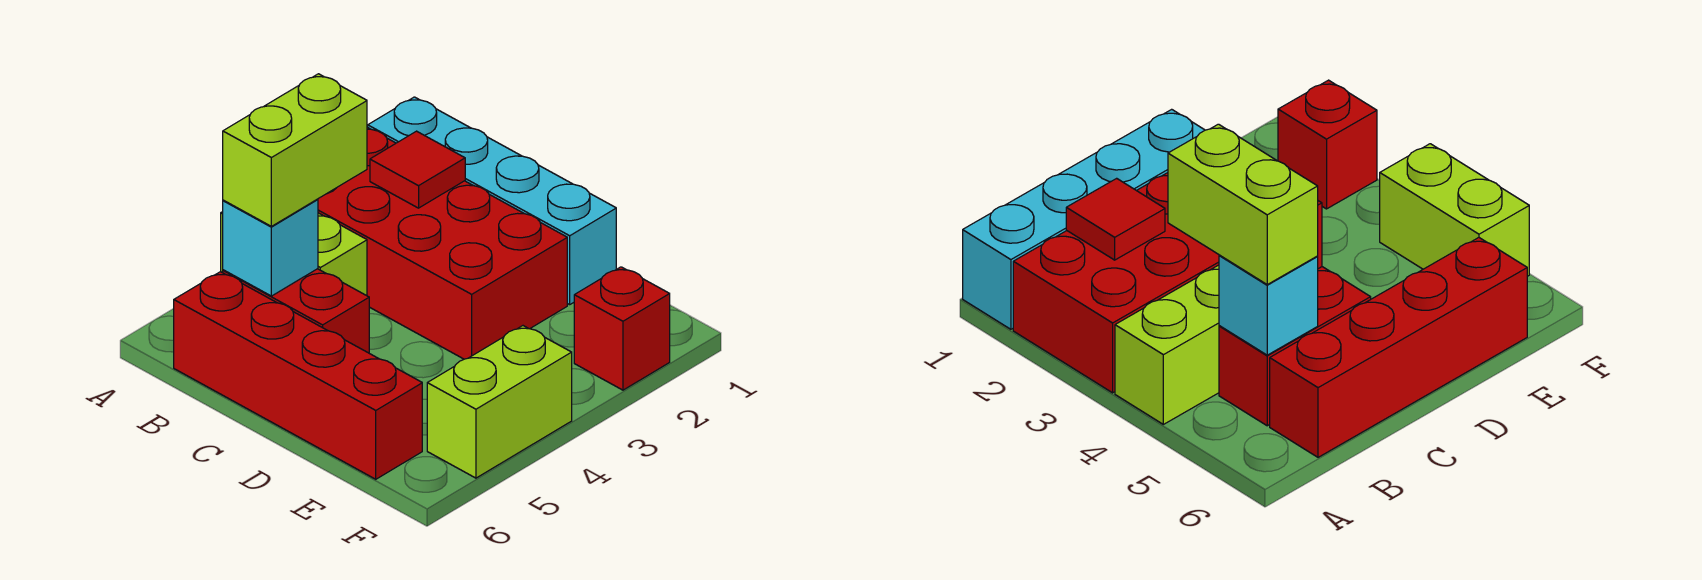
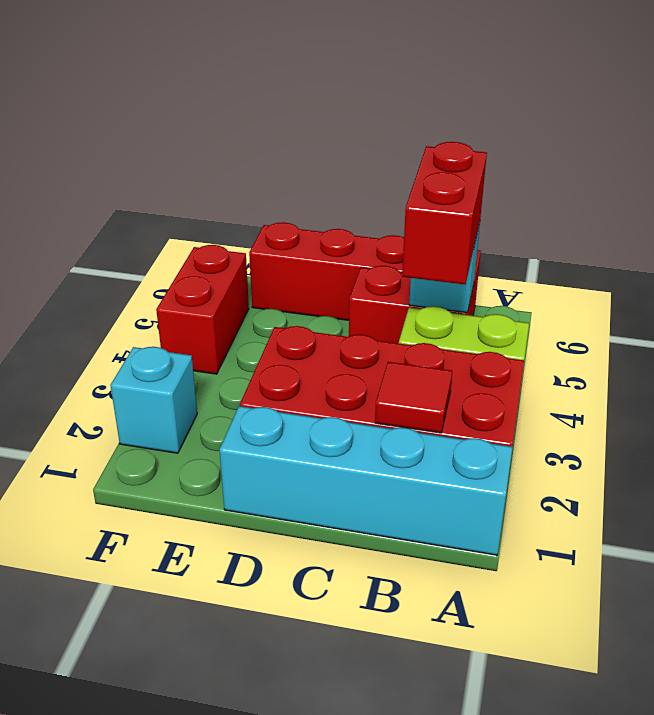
lime 1x2 brick [223,74,367,226] -> red 1x2 brick [402,142,487,285]
red 1x1 brick [574,267,670,390] -> cyan 1x1 brick [110,347,197,453]
lime 1x2 brick [427,326,572,478] -> red 1x2 brick [156,245,249,374]

